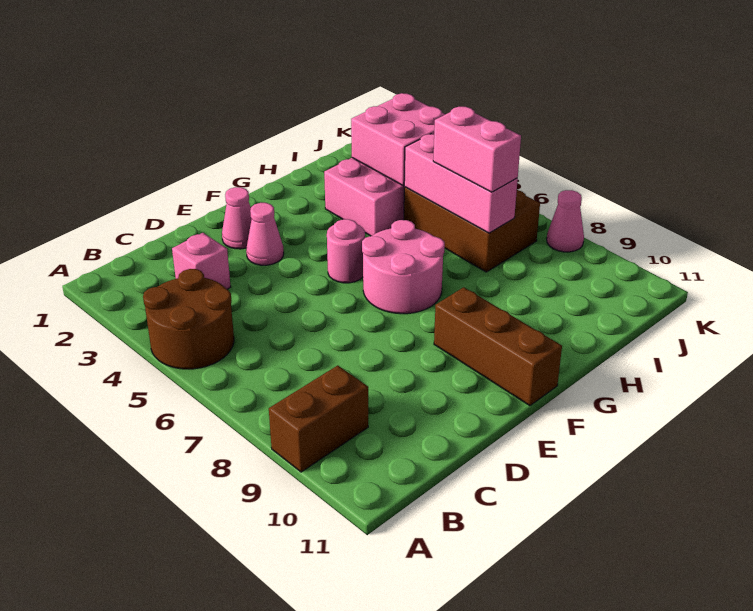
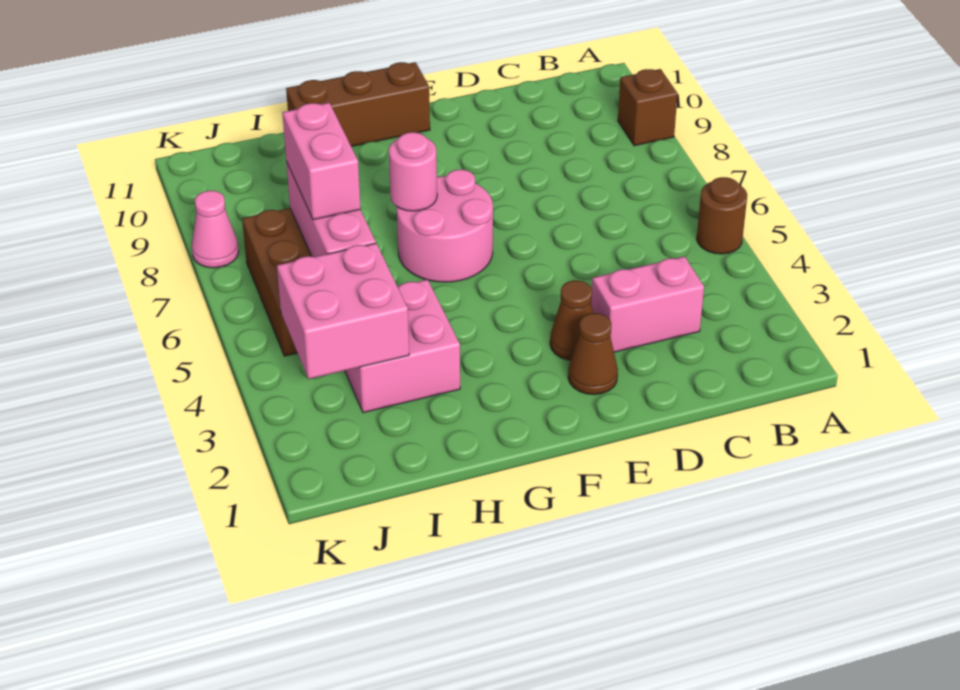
brown 2x2 round brick [143,269,234,369] -> brown 1x1 round brick [697,177,747,254]
brown 1x2 brick [269,365,368,472] -> brown 1x1 brick [618,69,678,146]
pink 1x1 brick [172,233,231,289] -> pink 1x2 brick [591,256,704,352]
pink 1x1 cone [222,187,252,249] -> brown 1x1 cone [568,313,618,395]
pink 1x1 cone [246,203,284,265] -> brown 1x1 cone [550,280,593,360]
pink 1x1 round brick [327,219,365,283] -> pink 1x1 round brick moved to [389,132,437,211]
brown 1x3 brick [434,287,562,406] -> brown 1x3 brick turned to [286,62,430,147]

